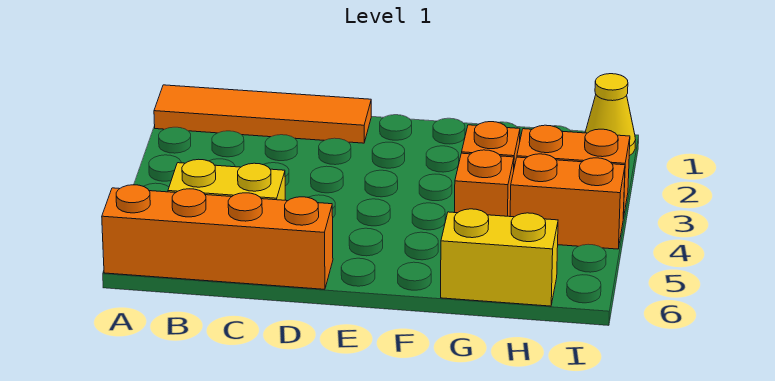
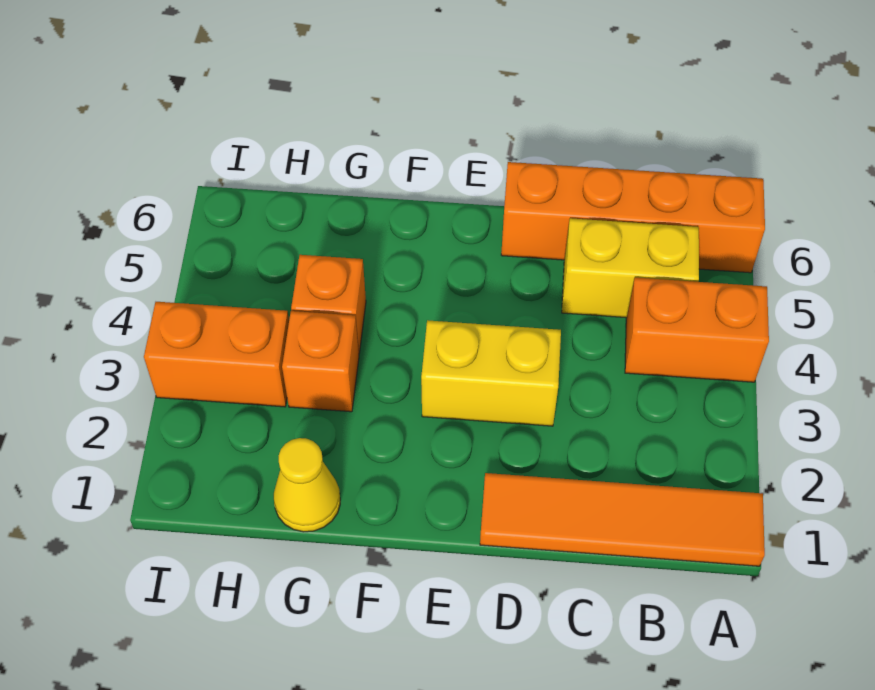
yellow 1x2 brick [441,209,558,306] -> yellow 1x2 brick moved to [421,320,561,426]
orange 1x2 brick [510,154,625,249] -> orange 1x2 brick moved to [625,278,769,382]
yellow 1x1 cone [585,74,636,156] -> yellow 1x1 cone moved to [274,438,340,532]

